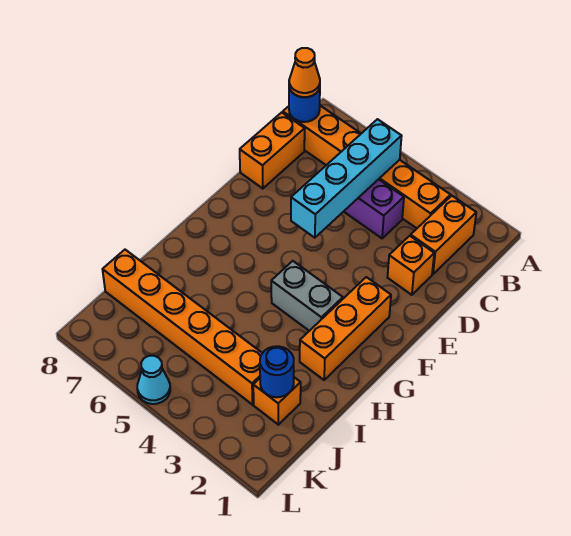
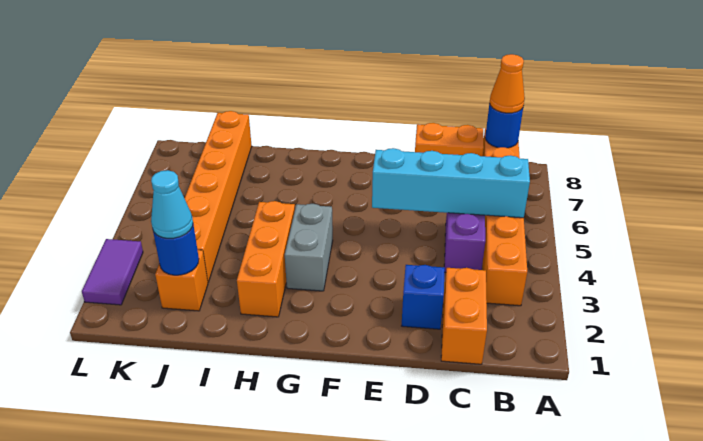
orange 1x2 brick [411,196,476,274] -> orange 1x2 brick turned to [441,268,487,364]
orange 1x1 brick [388,236,434,295] -> blue 1x1 brick [402,265,445,329]
orange 1x3 brick [300,277,391,380] -> orange 1x3 brick turned to [237,201,295,317]
none -> purple 1x2 tile [82,239,143,305]
cyan 1x1 cone [137,356,170,404] -> cyan 1x1 cone moved to [151,170,193,238]

